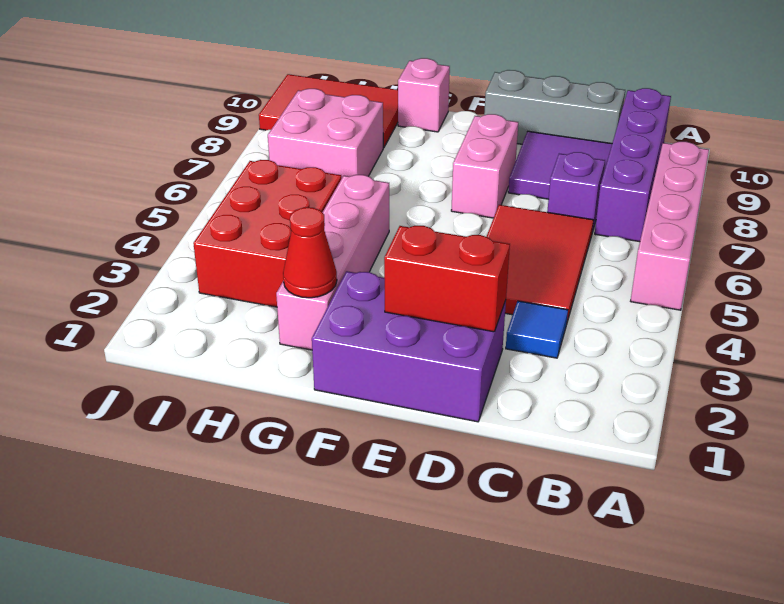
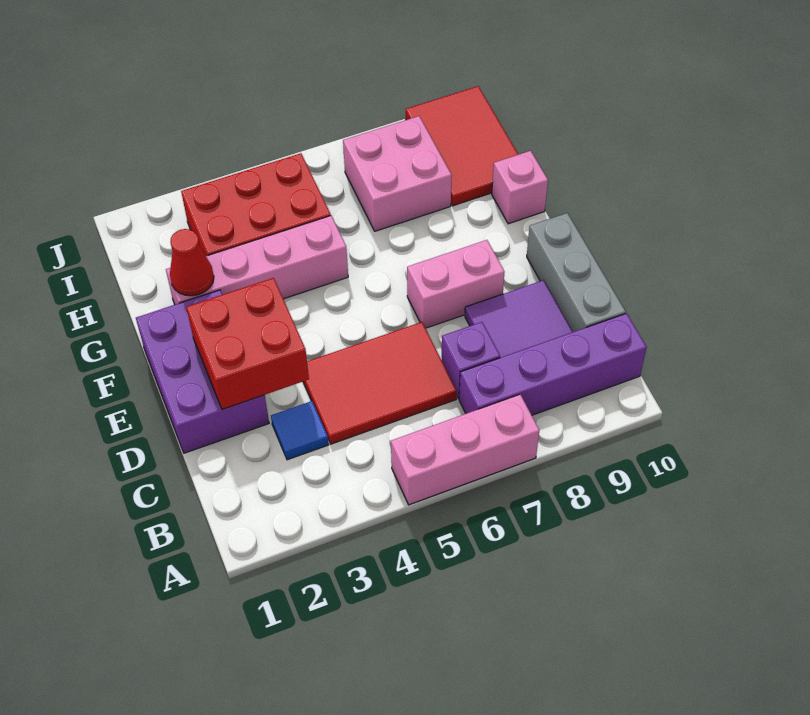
pink 1x4 brick [631,142,709,310] -> pink 1x3 brick [391,395,539,505]
red 1x2 brick [384,226,510,332] -> red 2x2 brick [186,278,309,410]

